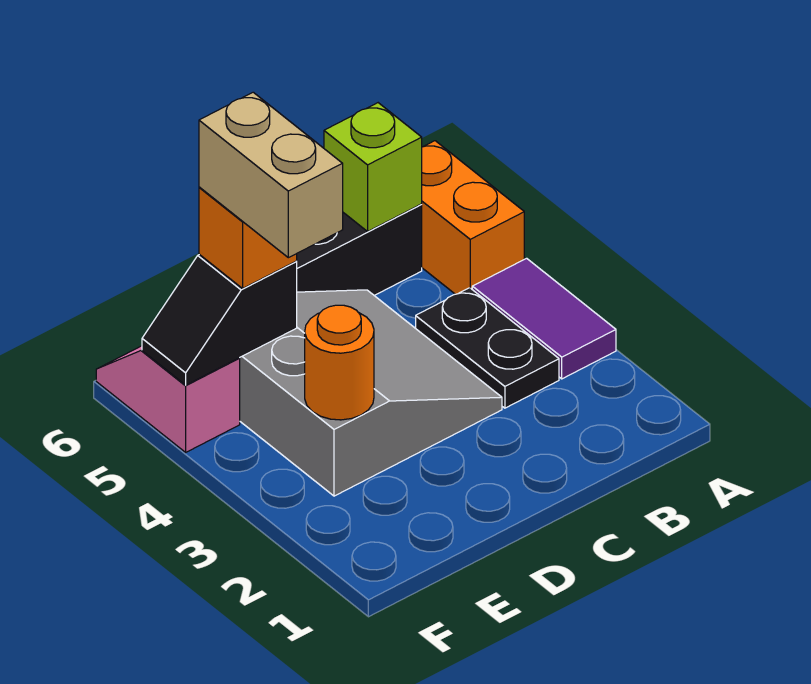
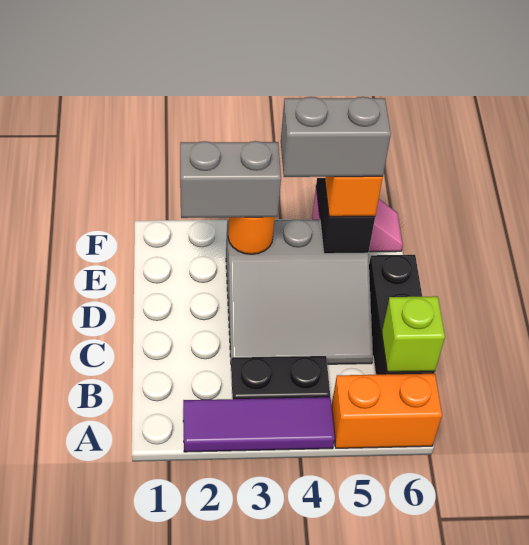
purple 1x2 tile [472,258,616,379] -> purple 1x3 tile [183,397,335,452]
none -> grey 1x2 brick [180,141,281,218]
tan 1x2 brick [199,92,343,258] -> grey 1x2 brick [281,97,391,177]

